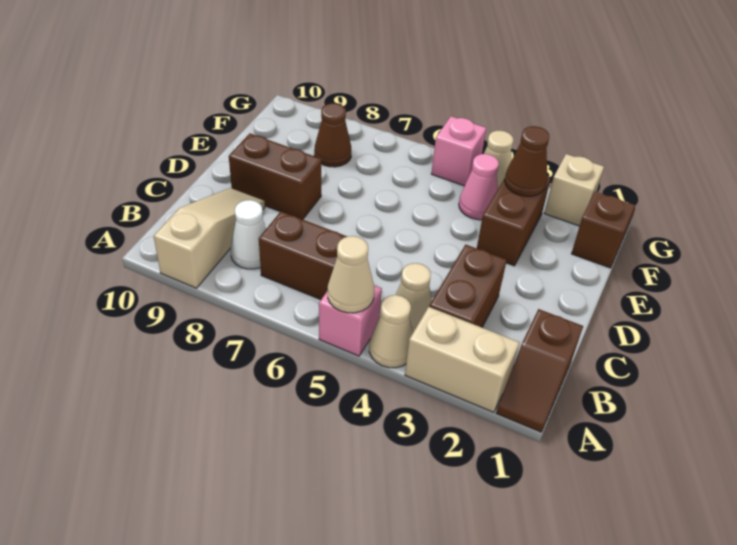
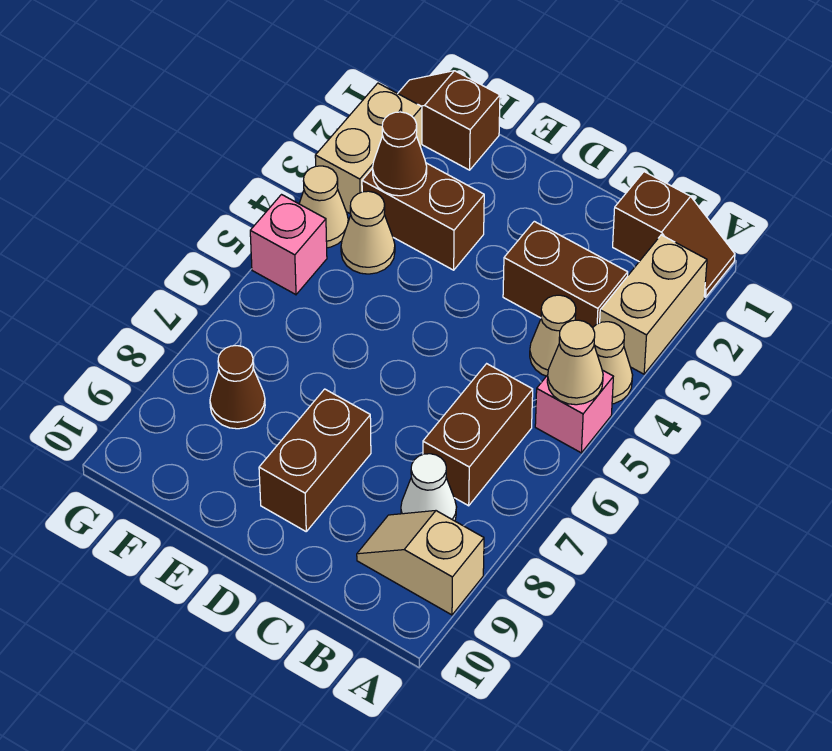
tan 1x3 slope [154,188,265,288] -> tan 1x2 slope [357,511,484,615]
pink 1x1 cone [459,154,499,220] -> tan 1x1 cone [341,191,395,274]
tan 1x1 brick [544,154,604,226] -> tan 1x2 brick [315,83,422,214]

